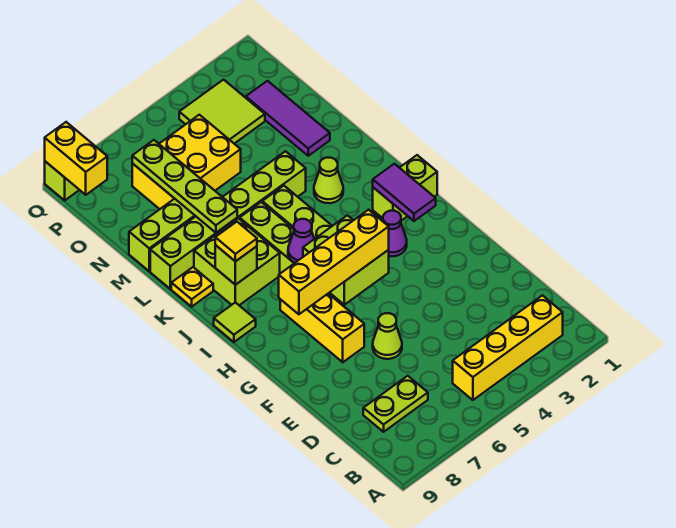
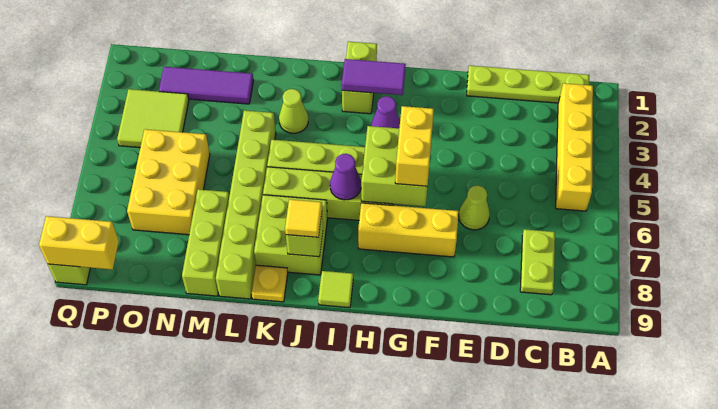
yellow 1x4 brick [279,210,389,314] -> yellow 1x2 brick [395,106,434,186]
lime 1x4 plate [132,140,237,233] -> lime 1x4 plate moved to [467,65,589,103]

